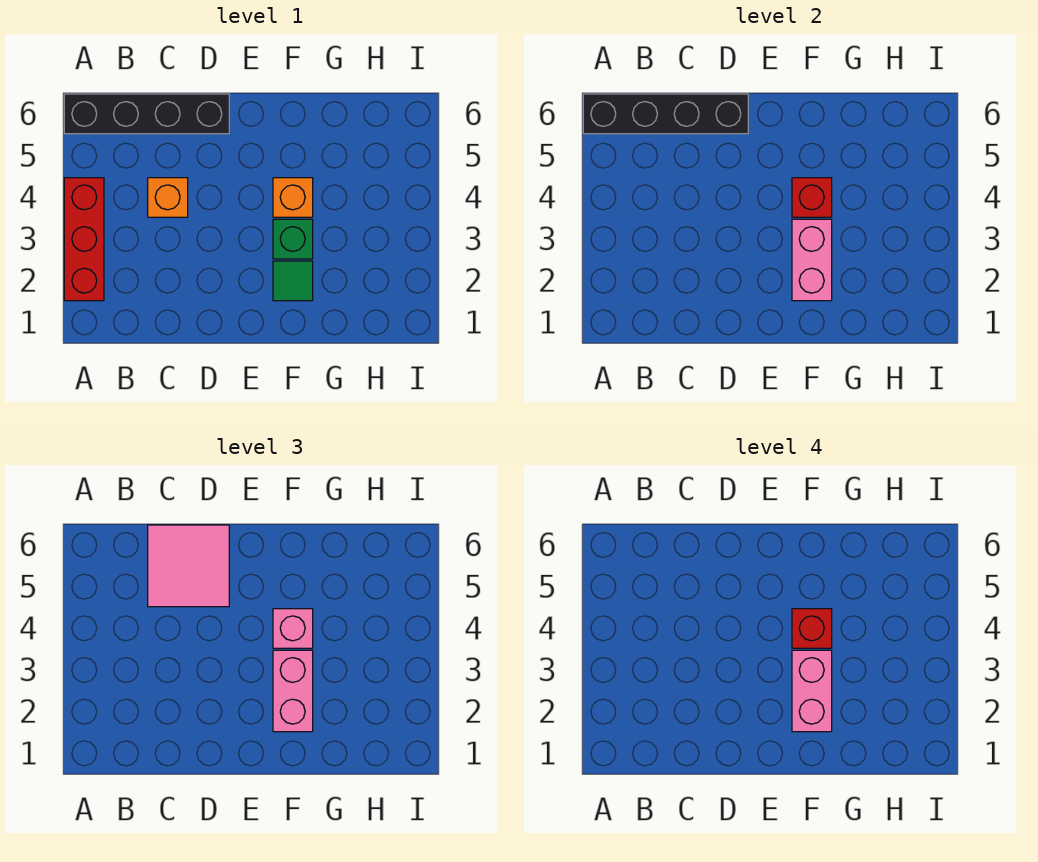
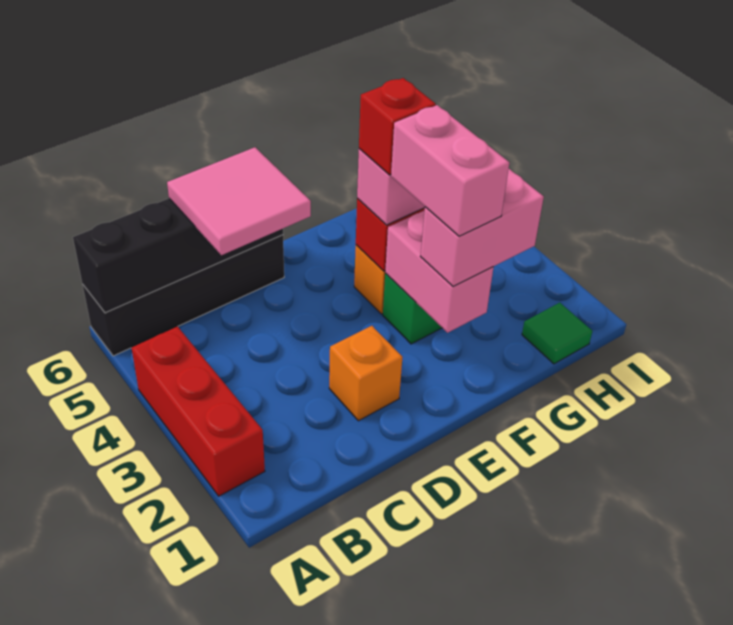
orange 1x1 brick [148,178,188,217] -> orange 1x1 brick moved to [329,326,402,421]
green 1x1 tile [273,261,313,301] -> green 1x1 tile moved to [522,303,592,364]
pink 1x2 brick [273,650,313,732] -> pink 1x2 brick turned to [421,169,544,286]

